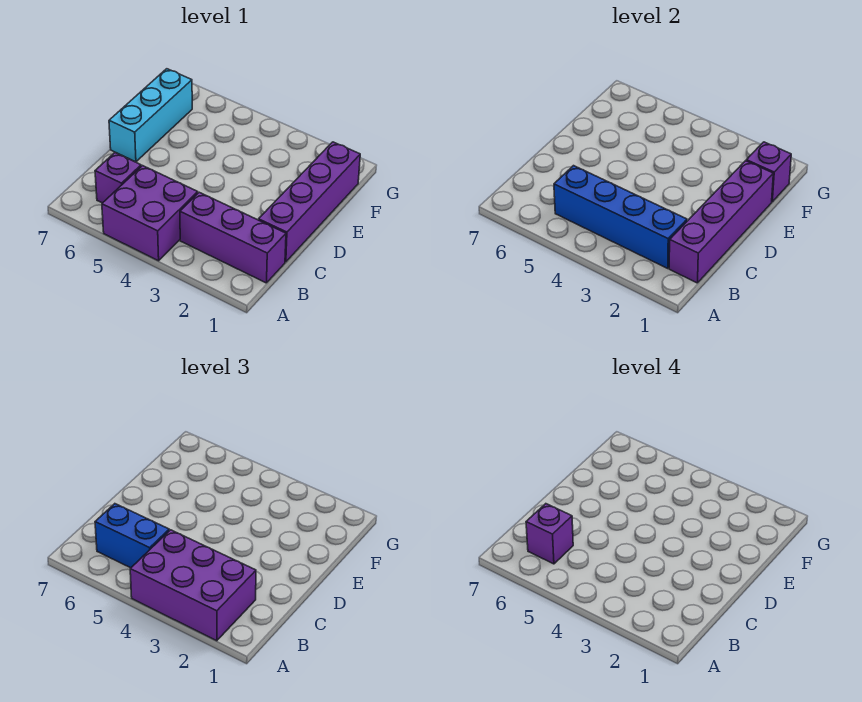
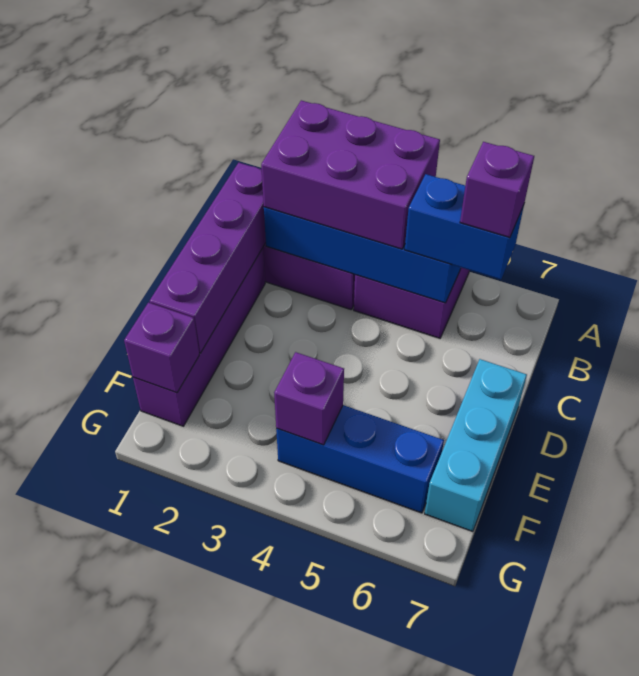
purple 1x1 brick [95,153,141,203] -> purple 1x1 brick moved to [274,352,344,445]
none -> blue 1x3 brick [276,405,444,513]

